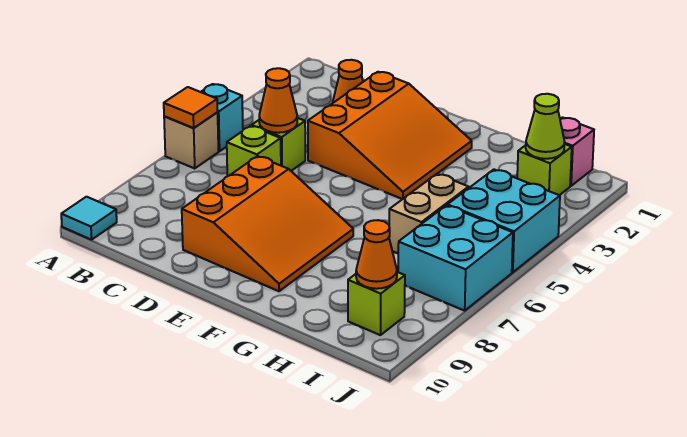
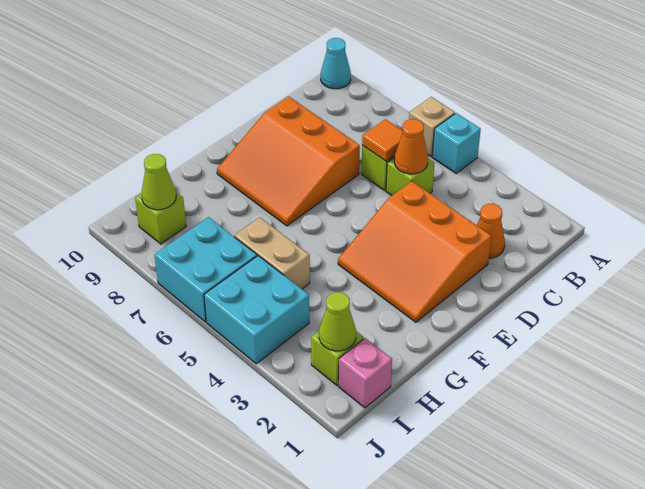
orange 1x1 tile [164,87,218,128] -> orange 1x1 tile moved to [362,119,402,161]
cyan 1x1 tile [61,197,117,240] -> cyan 1x1 cone [321,38,351,89]
orange 1x1 cone [356,220,397,289] -> lime 1x1 cone [141,154,176,210]

